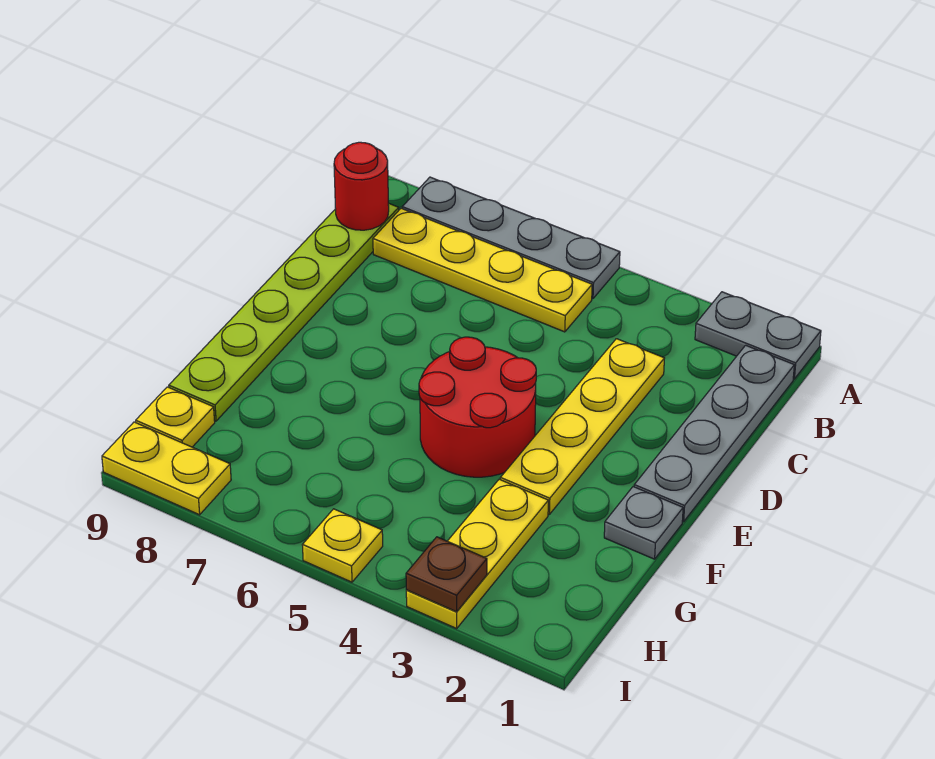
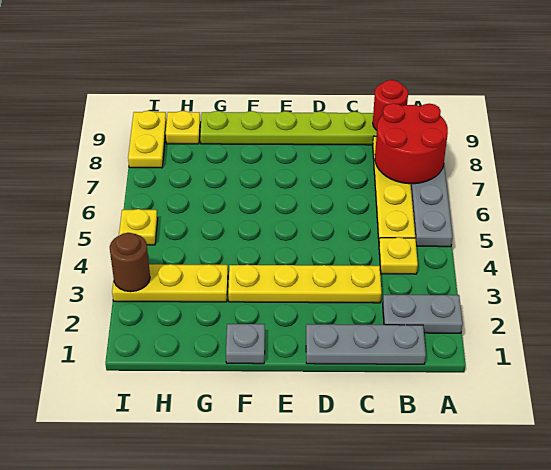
grey 1x2 plate [695,292,821,379] -> grey 1x2 plate turned to [383,295,463,333]
grey 1x4 plate [634,345,794,522] -> grey 1x3 plate [306,324,426,364]
none -> yellow 1x1 plate [379,237,418,274]
red 2x2 round brick [419,337,536,477] -> red 2x2 round brick moved to [375,103,448,184]
brown 1x1 plate [406,537,487,612] -> brown 1x1 round brick [110,233,150,292]

